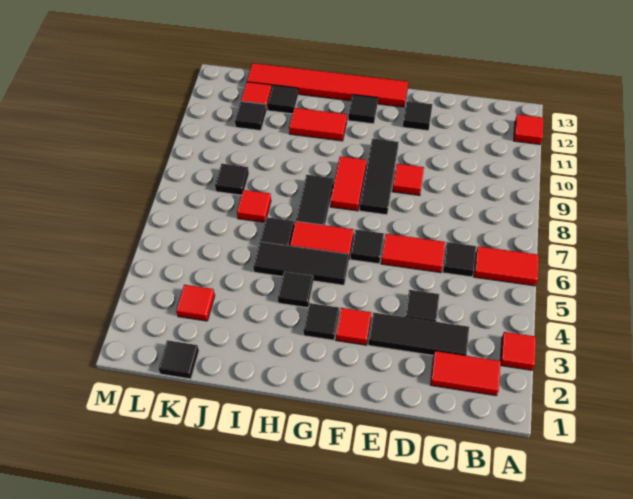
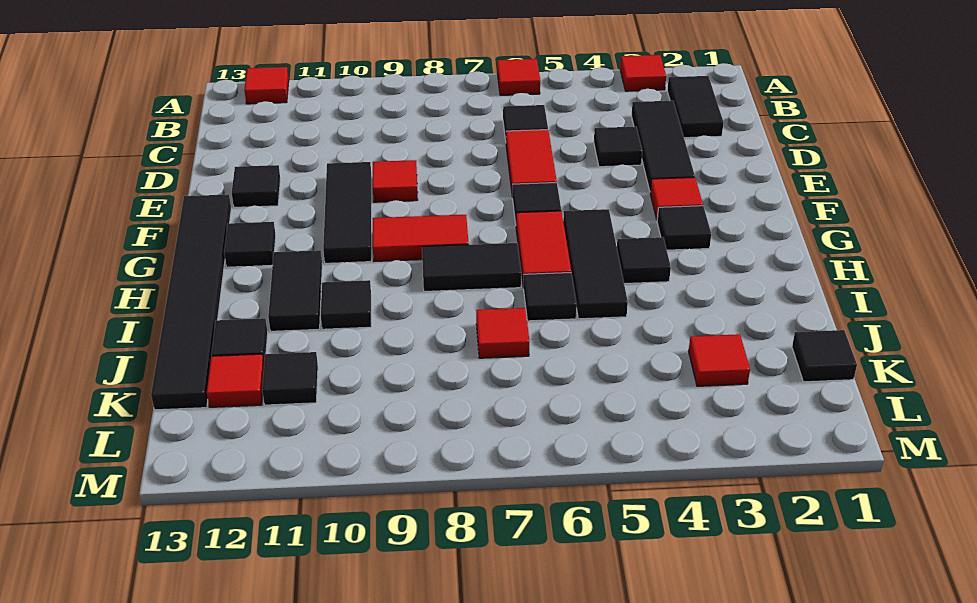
red 1x2 tile [474,246,539,286] -> red 1x1 tile [497,59,540,95]
red 1x2 tile [430,351,501,396] -> black 1x2 tile [667,76,724,138]
black 1x3 tile [360,139,399,215] -> black 1x3 tile turned to [323,162,372,263]
red 1x6 tile [247,63,408,107] -> black 1x6 tile [151,194,231,410]
red 1x2 tile [289,108,347,141] -> black 1x2 tile [268,250,322,331]
black 1x1 tile [215,164,249,195] -> black 1x1 tile moved to [321,280,371,329]

